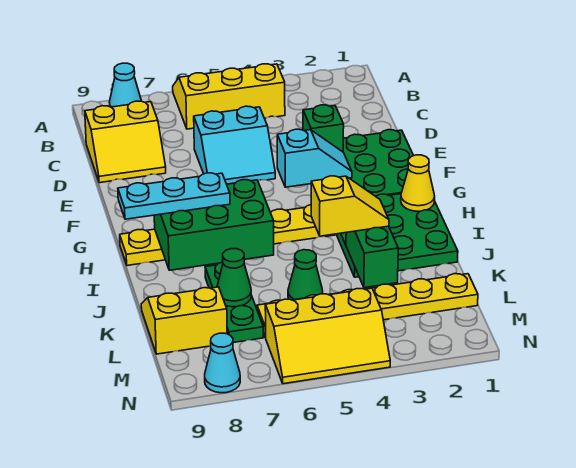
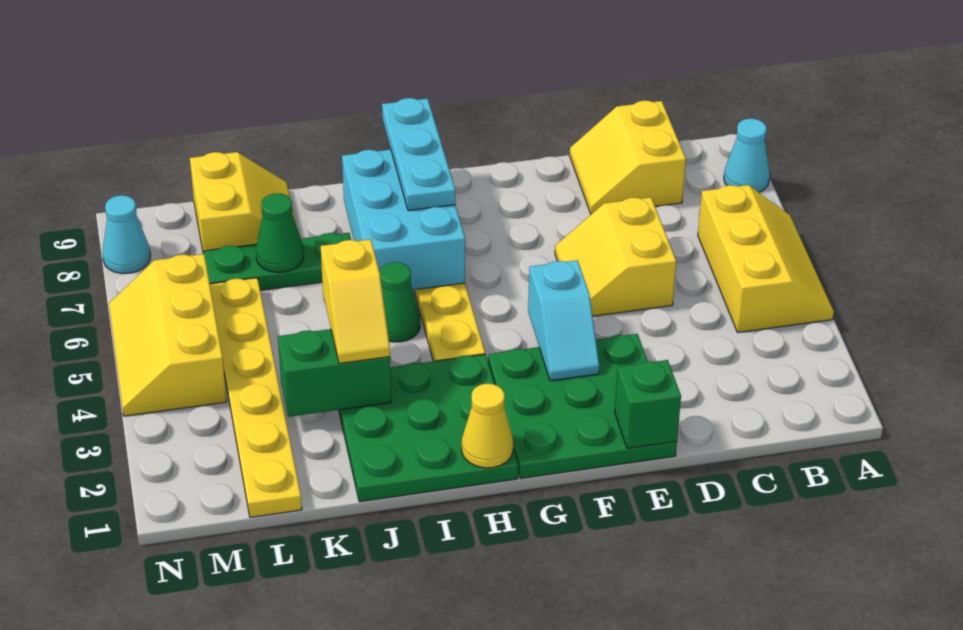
cyan 2x2 slope [194,106,275,184] -> yellow 2x2 slope [555,197,676,316]
green 1x1 brick [303,105,344,152] -> green 1x1 brick moved to [615,360,681,448]
green 2x3 brick [154,180,274,270] -> cyan 2x3 brick [342,150,465,290]
green 1x1 cone [288,250,323,300] -> green 1x1 cone moved to [380,262,420,342]

